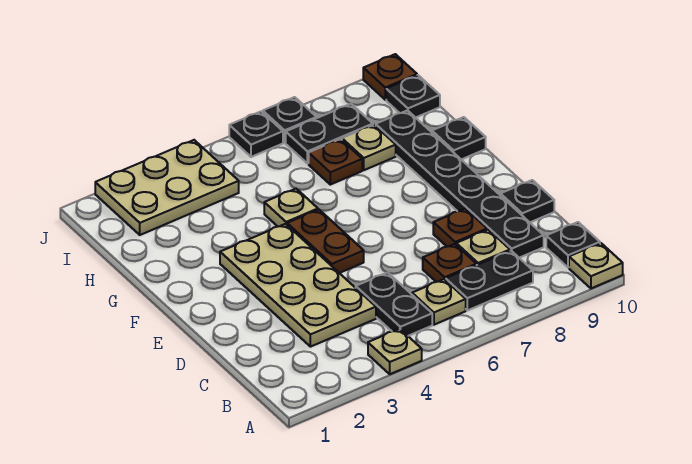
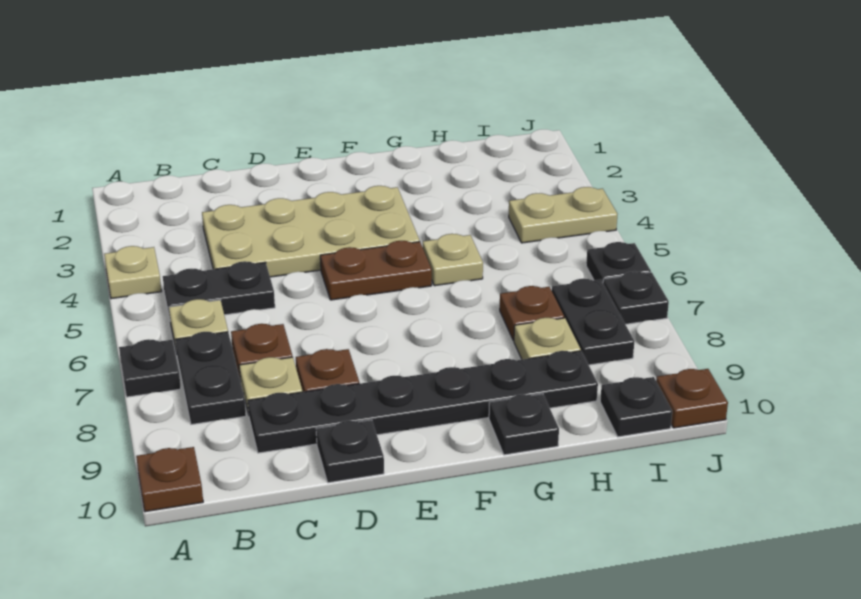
tan 1x1 plate [569,243,623,288] -> brown 1x1 plate [136,447,203,512]
black 1x1 plate [546,222,600,268] -> black 1x1 plate moved to [119,339,181,397]
tan 2x3 plate [95,140,239,235] -> tan 1x2 plate [509,187,617,243]

